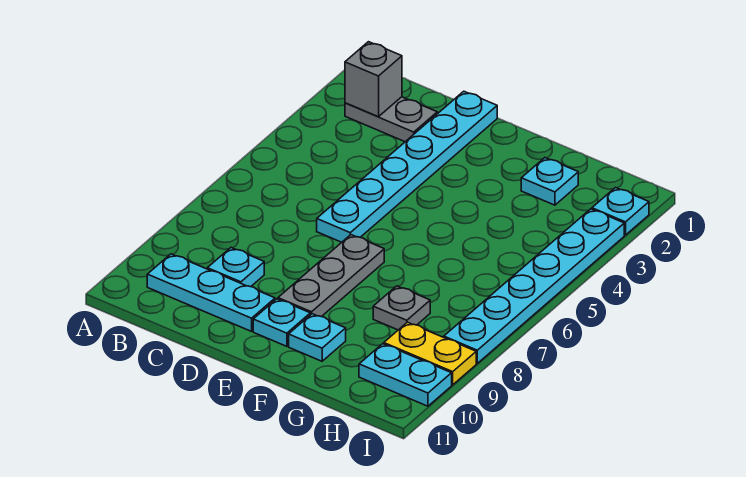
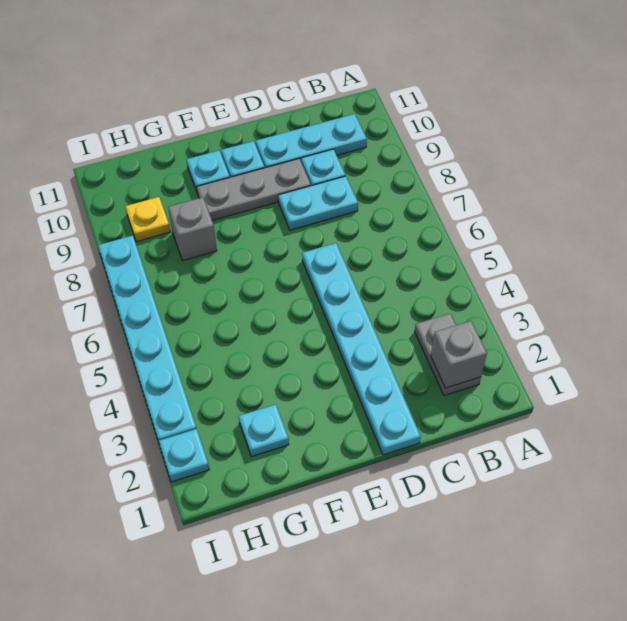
grey 1x2 plate [345,97,437,142] -> grey 1x2 plate turned to [415,314,481,396]
grey 1x3 plate [278,235,384,317] -> grey 1x3 plate turned to [197,159,311,220]
grey 1x1 plate [373,286,430,330] -> grey 1x1 brick [168,197,217,261]
yellow 1x2 plate [384,322,476,385] -> yellow 1x1 plate [125,197,170,242]
cyan 1x2 plate [359,344,452,406] -> cyan 1x2 plate moved to [278,176,358,230]

